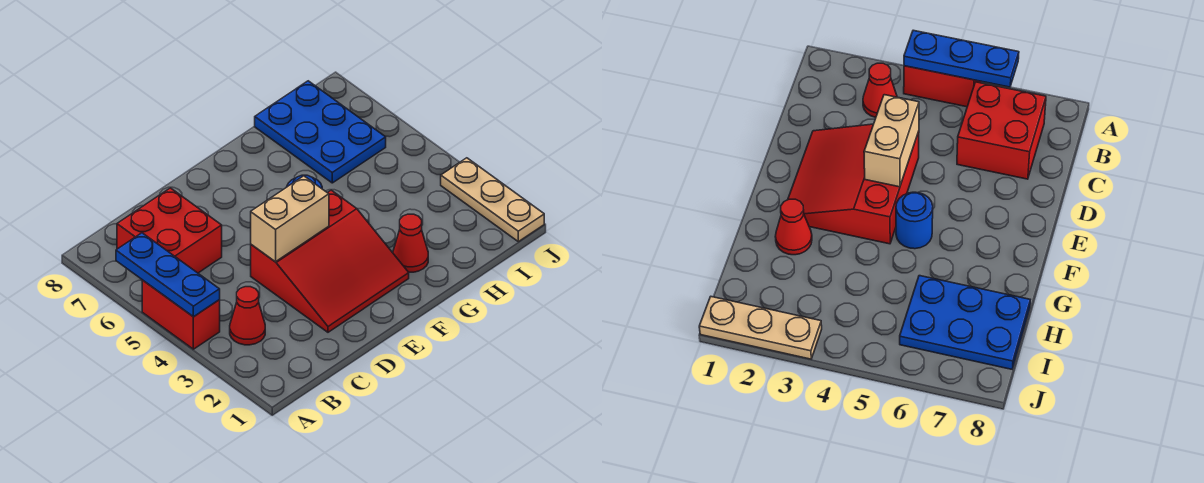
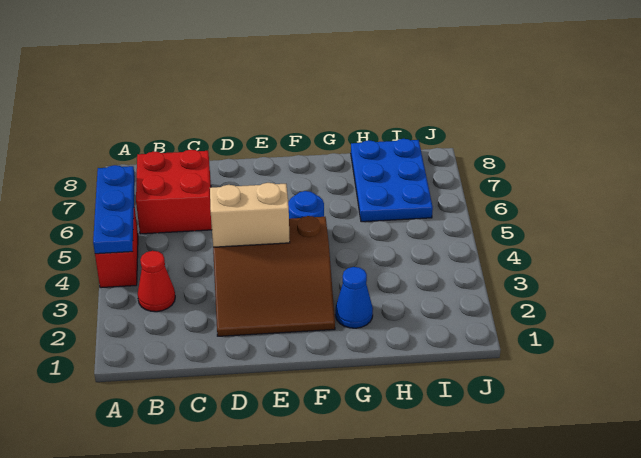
red 3x3 slope [251,190,409,332] -> brown 3x3 slope [213,216,335,336]
red 1x1 cone [393,214,428,272] -> blue 1x1 cone [335,267,373,328]
tan 1x3 plate [441,158,544,242] -> none

